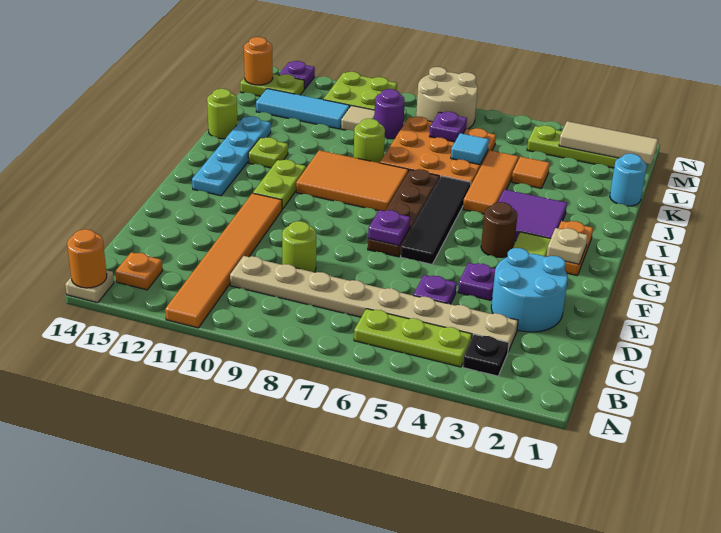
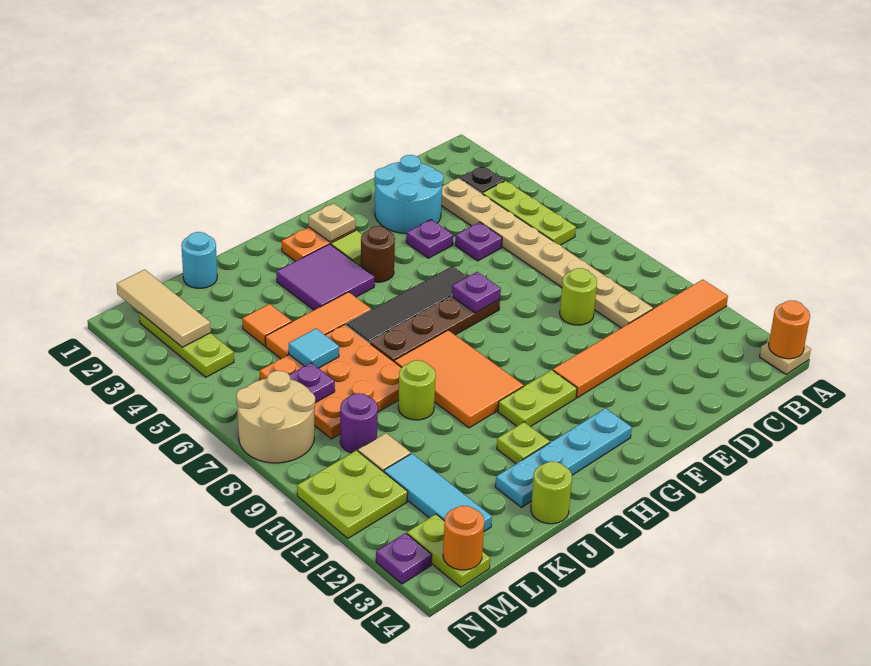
orange 1x1 plate [115,252,163,290] -> none

